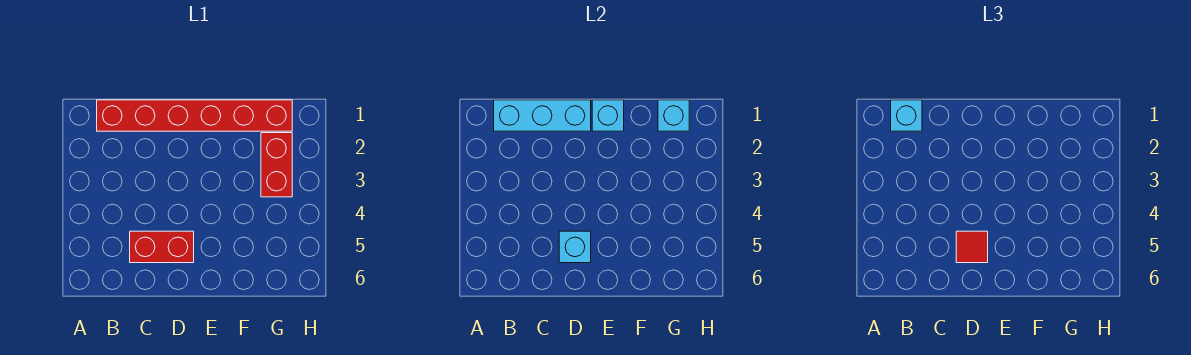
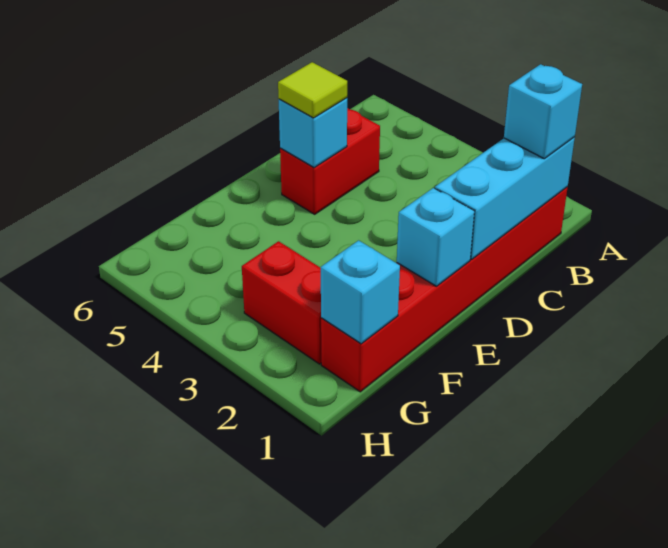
red 1x1 tile [956,231,988,263] -> lime 1x1 tile [278,62,347,118]

